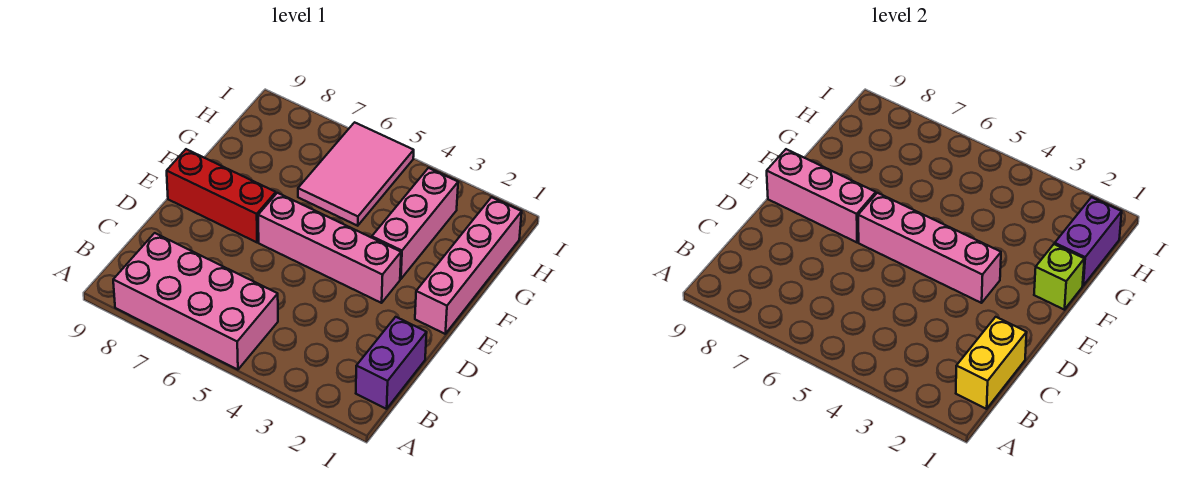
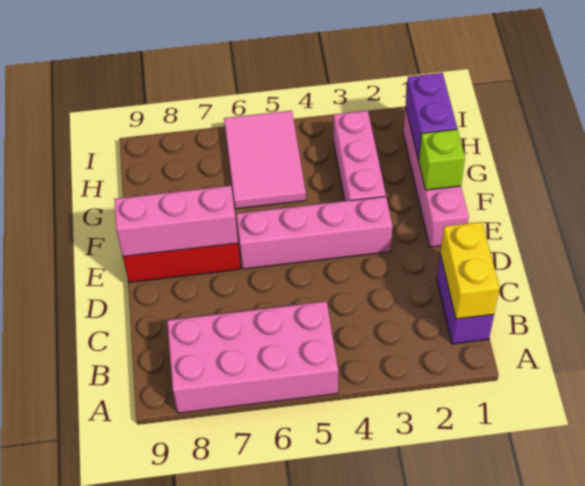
pink 1x4 brick [858,193,1001,303] -> none

